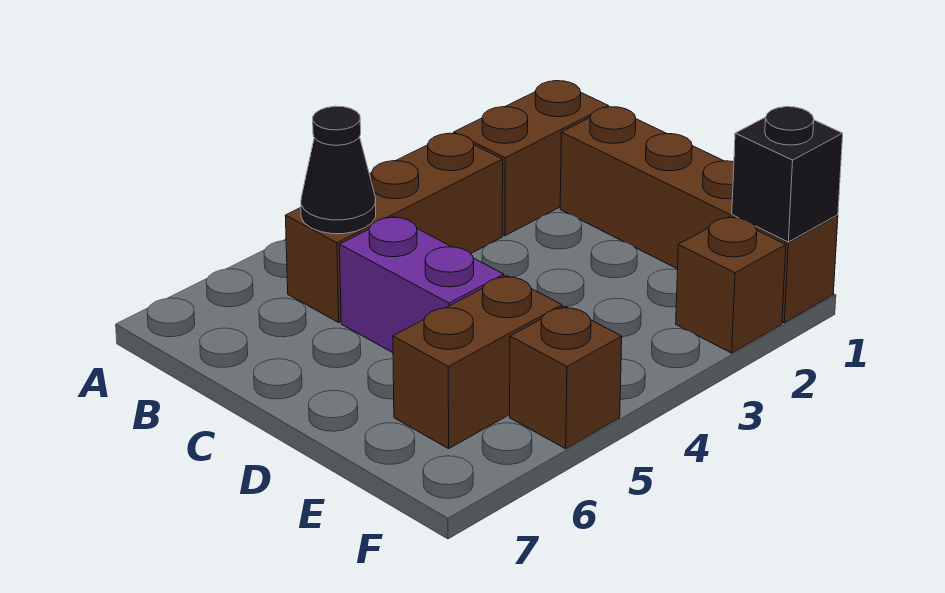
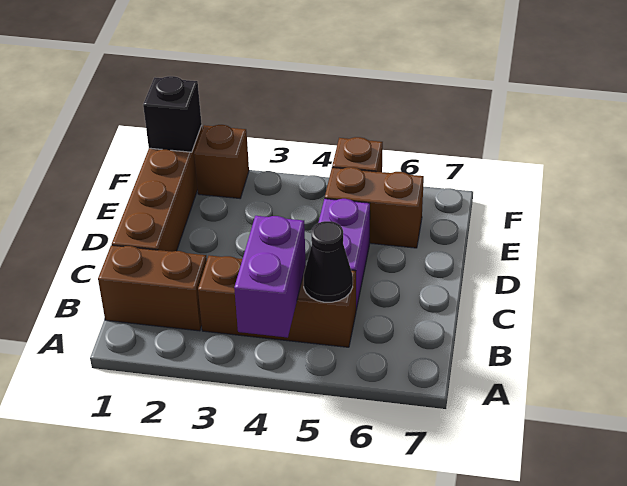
none -> purple 1x2 brick [234,216,306,338]

